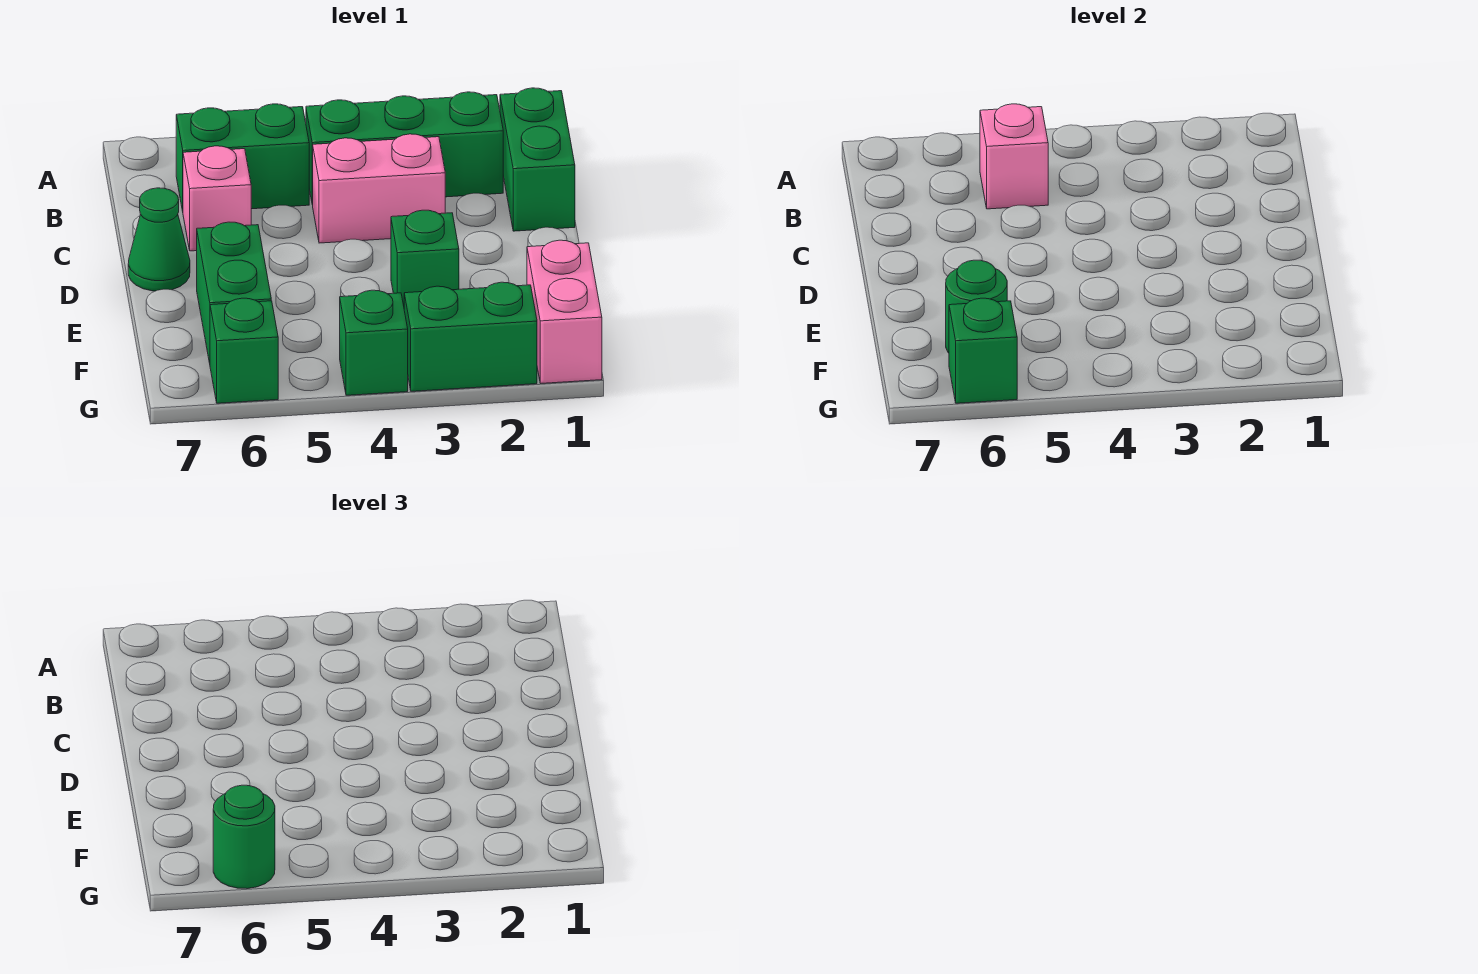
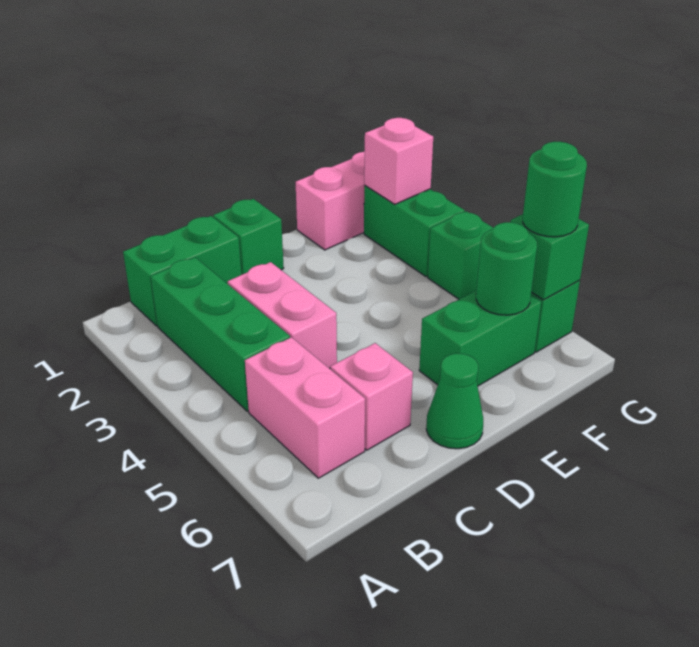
green 1x2 brick [176,104,309,211] -> pink 1x2 brick [245,337,365,478]
pink 1x1 brick [980,104,1048,209] -> pink 1x1 brick moved to [364,118,433,204]
green 1x1 brick [391,210,459,306] -> green 1x1 brick moved to [213,199,284,275]

